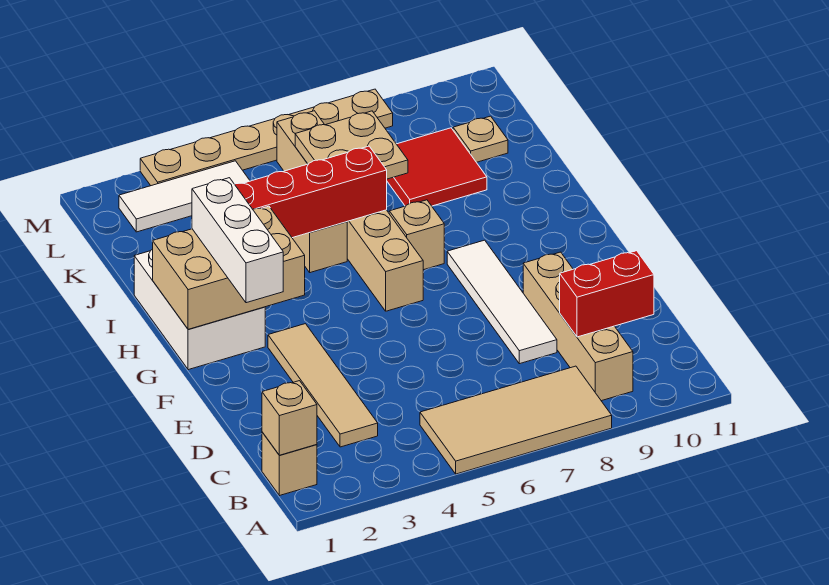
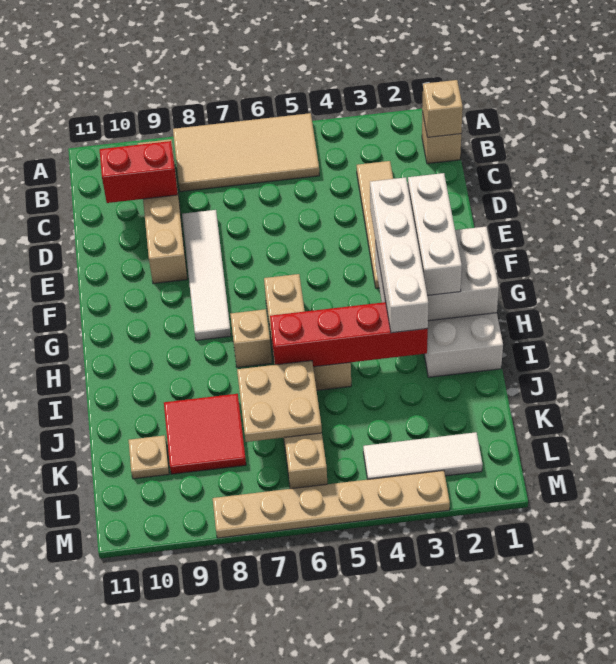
none -> white 1x4 brick [370,177,428,333]
tan 2x3 brick [153,206,305,329] -> white 2x3 brick [375,227,499,321]

